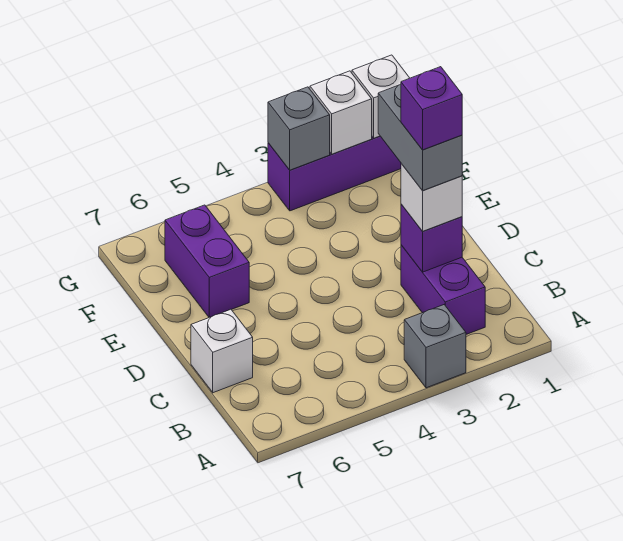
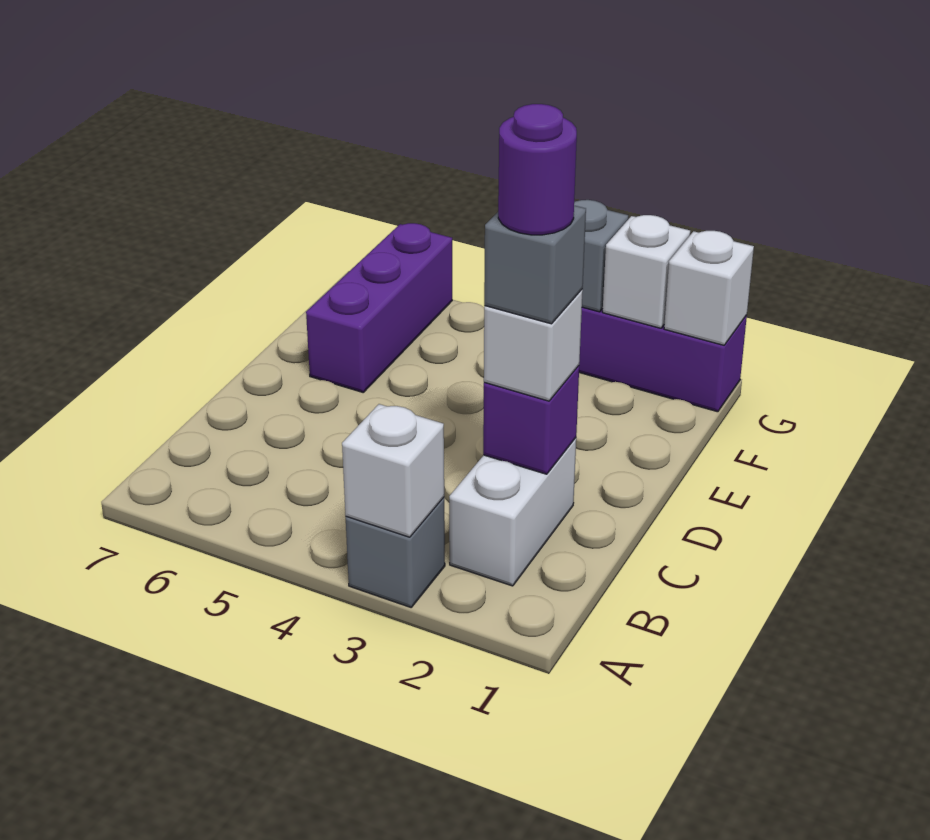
purple 1x2 brick [401,245,485,334] -> white 1x2 brick [449,438,576,586]
grey 1x2 brick [378,84,462,191] -> grey 1x1 brick [484,206,586,324]
purple 1x1 brick [401,67,462,150] -> purple 1x1 round brick [498,104,577,235]
white 1x1 brick [191,309,253,393] -> white 1x1 brick moved to [342,404,444,537]
purple 1x2 brick [165,205,249,317] -> purple 1x3 brick [306,223,452,392]

